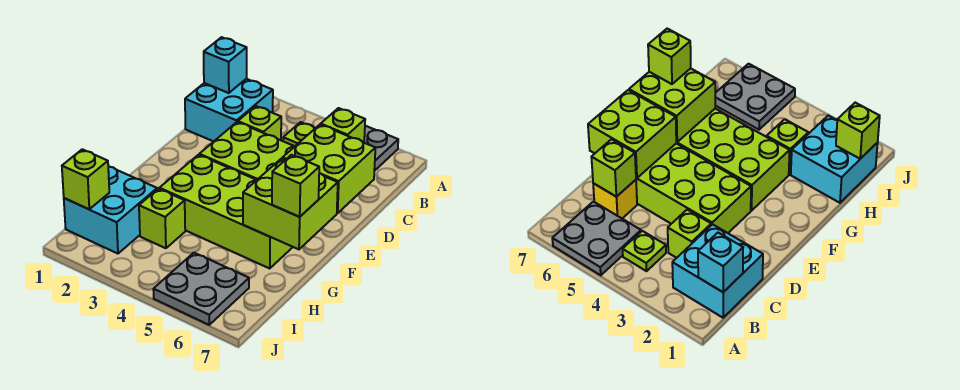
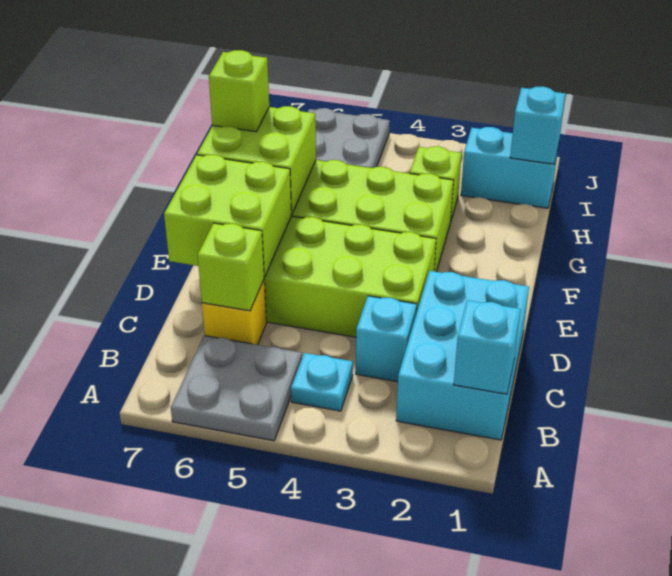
cyan 2x2 brick [185,79,273,142] -> cyan 2x3 brick [396,271,529,440]
lime 1x1 plate [283,122,315,146] -> cyan 1x1 plate [291,353,353,411]
lime 1x1 brick [238,106,281,140] -> cyan 1x1 brick [356,296,417,382]
cyan 2x2 brick [64,166,157,254] -> cyan 1x2 brick [461,127,559,208]
lime 1x1 brick [62,149,109,209] -> cyan 1x1 brick [510,87,566,164]

